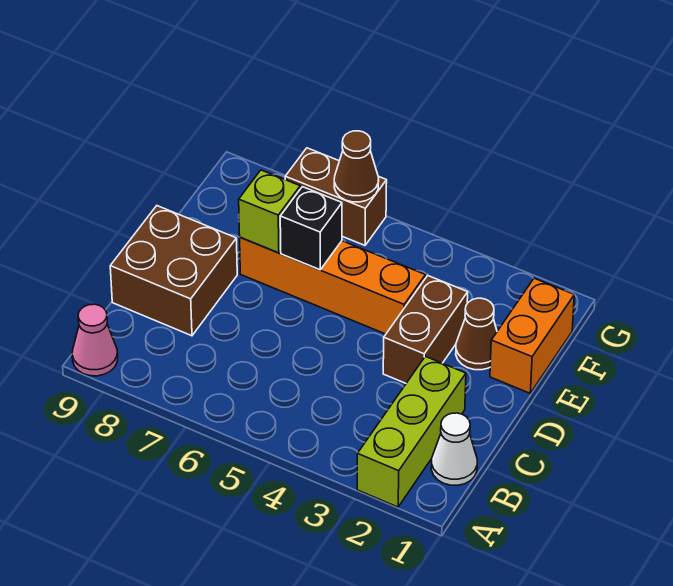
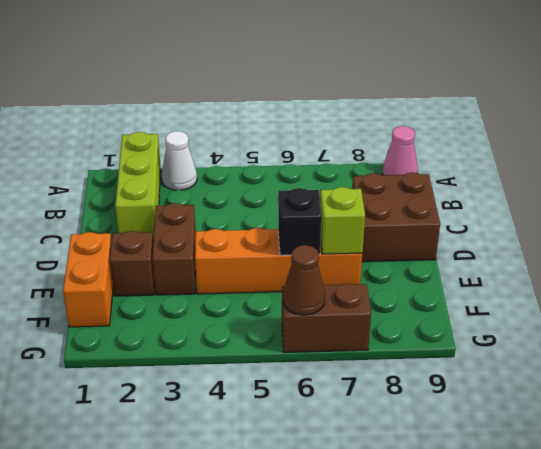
white 1x1 cone [431,413,477,485] -> white 1x1 cone moved to [162,131,197,190]
brown 1x1 cone [456,298,497,370] -> brown 1x1 brick [110,231,155,296]

